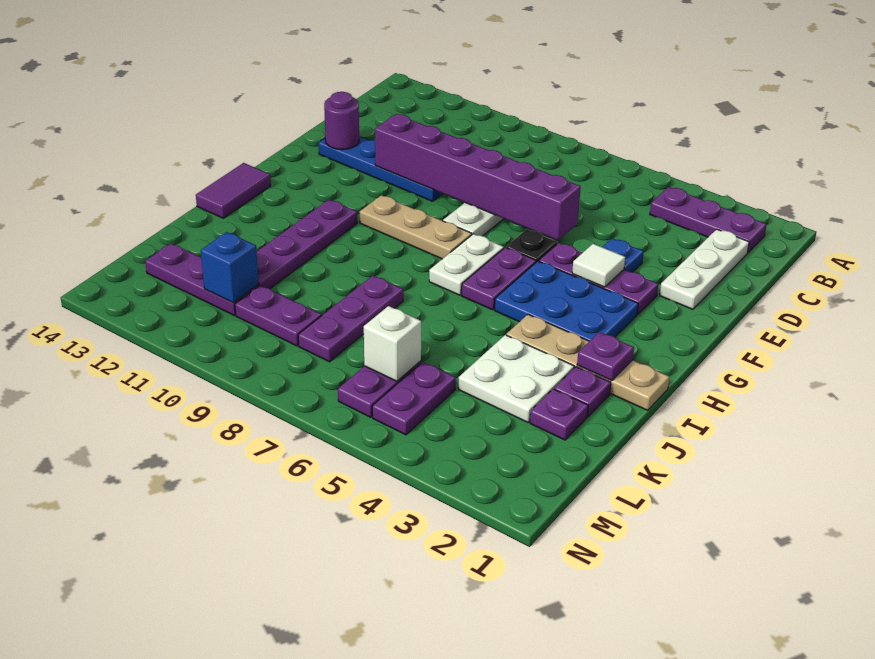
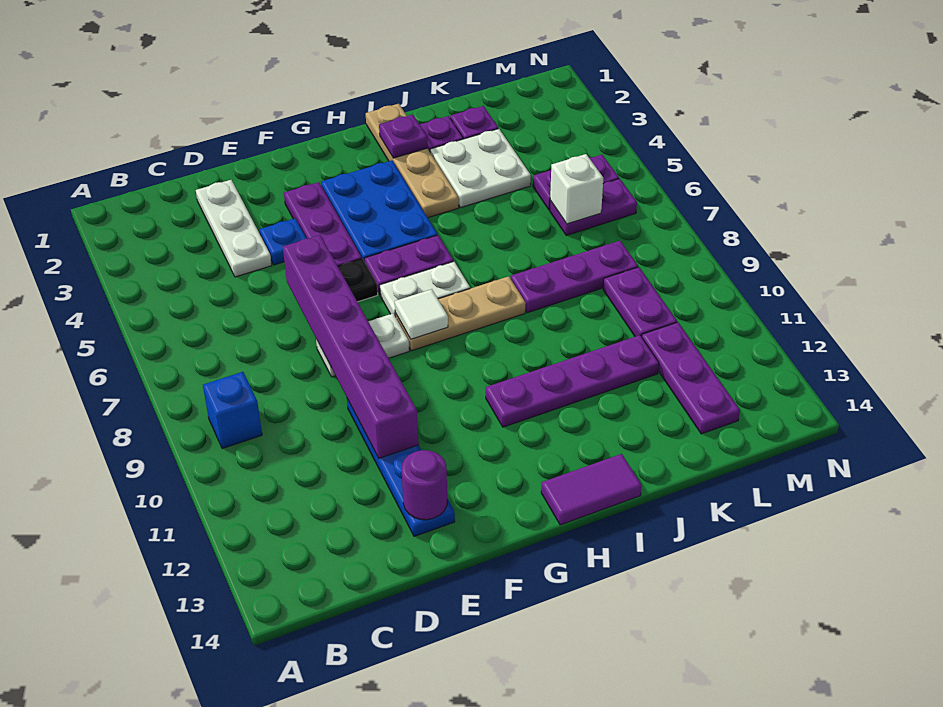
purple 1x3 plate [650,187,767,253] -> none
white 1x3 plate [660,229,749,309] -> white 1x3 plate turned to [196,180,272,277]
white 1x1 tile [572,244,625,287] -> white 1x1 tile moved to [395,289,448,339]
tan 1x3 plate [360,195,472,259] -> tan 1x3 plate turned to [395,276,526,351]
blue 1x1 brick [201,232,259,303] -> blue 1x1 brick moved to [203,372,262,449]

